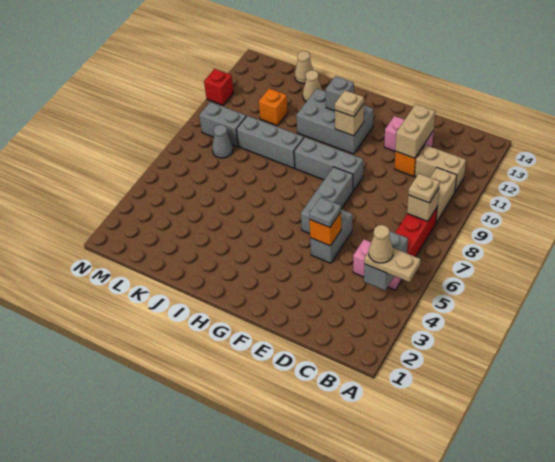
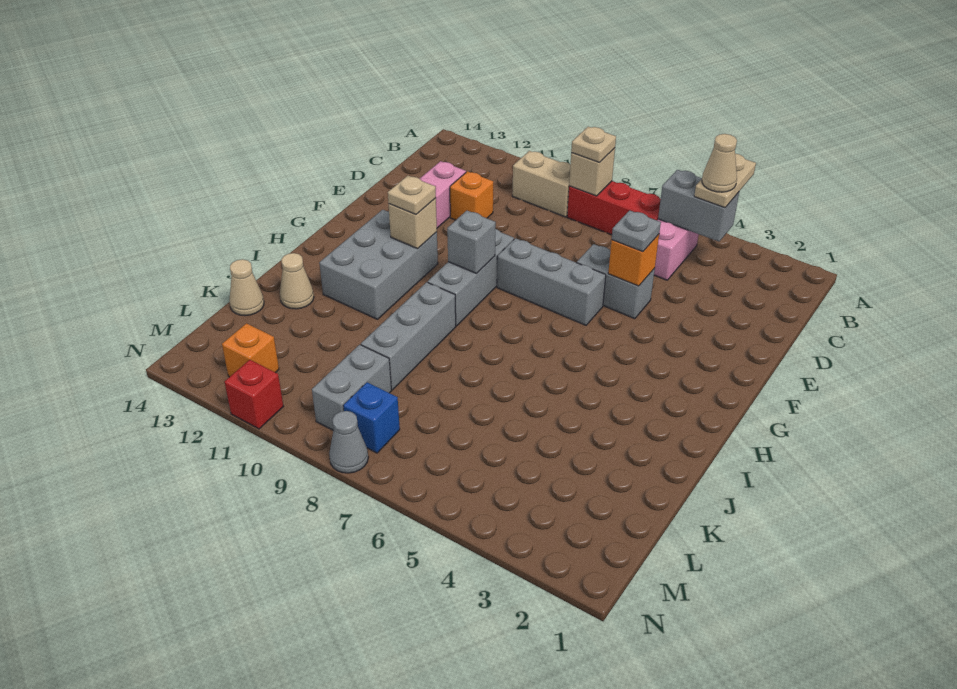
tan 1x2 brick [415,145,466,191] -> none
tan 1x2 brick [395,104,435,158] -> none
grey 1x1 brick [325,76,354,111] -> grey 1x1 brick moved to [447,211,496,273]
orange 1x1 brick [259,89,288,126] -> orange 1x1 brick moved to [222,323,279,377]
grey 1x1 cone [212,125,233,158] -> grey 1x1 cone moved to [329,411,368,473]
none -> blue 1x1 brick [343,382,400,453]

